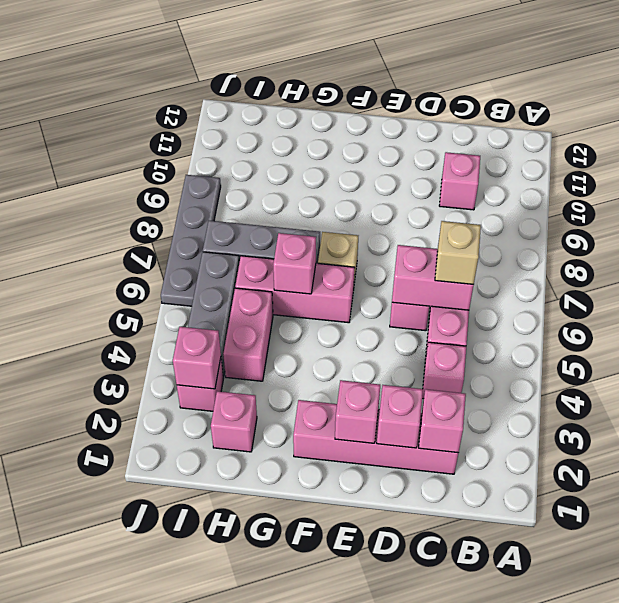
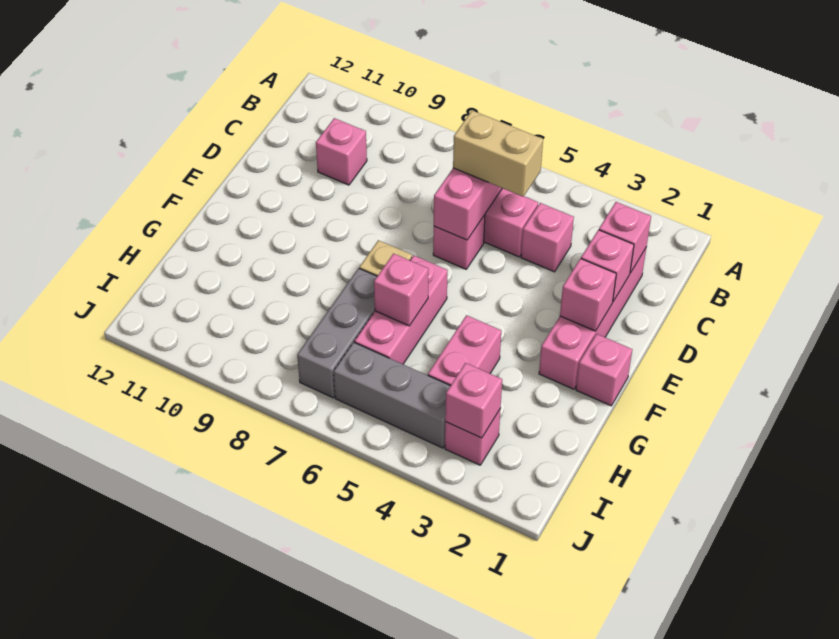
tan 1x1 brick [435,221,481,284] -> tan 1x2 brick [453,111,543,196]
pink 1x1 brick [211,391,257,452] -> pink 1x1 brick moved to [576,334,632,406]
pink 1x2 brick [223,288,273,381] -> pink 1x2 brick turned to [428,315,501,386]
grey 1x4 plate [161,175,221,306] -> none

